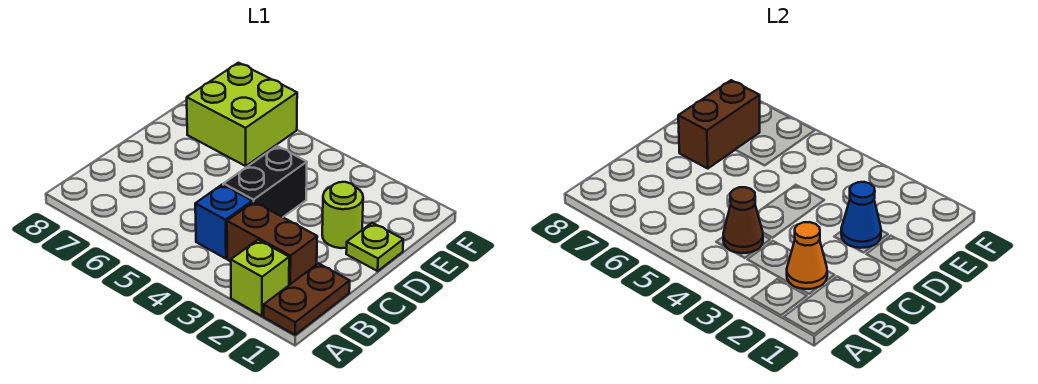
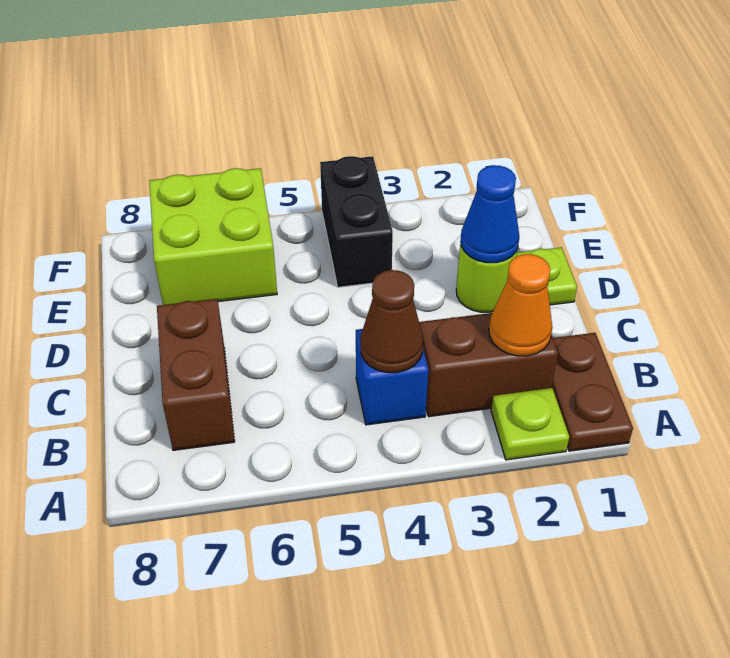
lime 1x1 brick [231,240,289,316] -> lime 1x1 plate [491,388,569,460]
black 1x2 brick [223,146,307,217] -> black 1x2 brick moved to [320,156,393,287]
brown 1x2 brick [678,80,760,168] -> brown 1x2 brick moved to [157,299,235,450]

